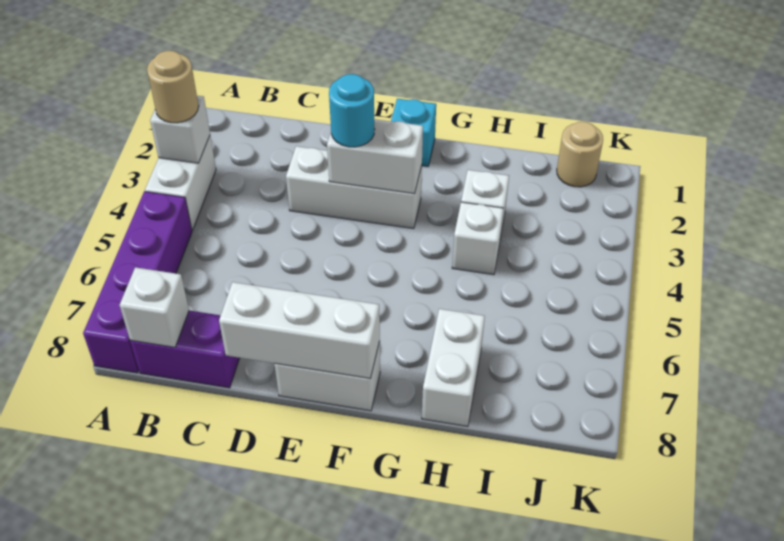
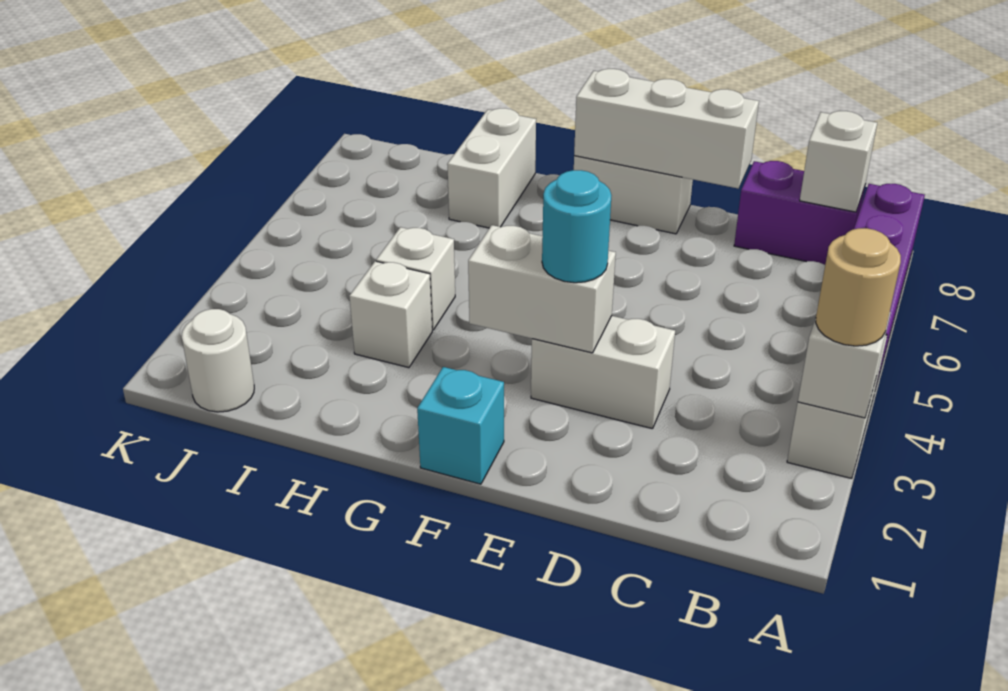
white 1x3 brick [286,146,422,229] -> white 1x2 brick [531,316,675,429]
tan 1x1 round brick [557,122,603,187] -> white 1x1 round brick [182,309,254,412]

